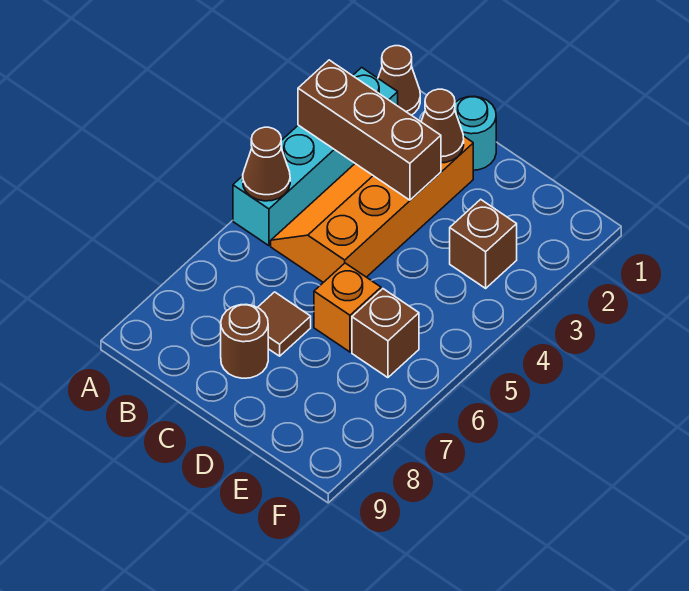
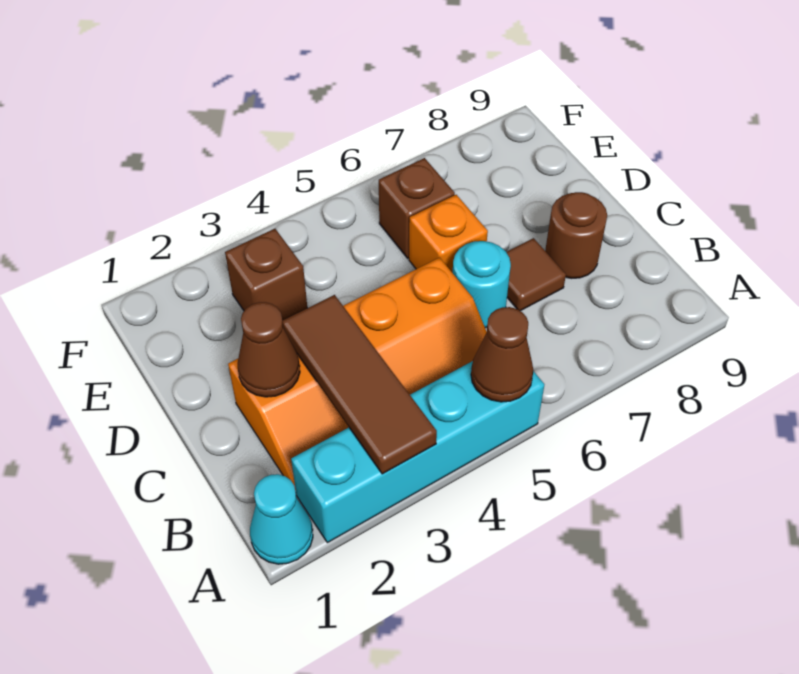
brown 1x1 cone [378,46,420,115] -> cyan 1x1 cone [250,474,313,564]
brown 1x3 brick [298,60,441,200] -> brown 1x3 tile [282,295,437,474]
cyan 1x1 round brick [455,96,496,170] -> cyan 1x1 round brick moved to [453,241,511,328]

